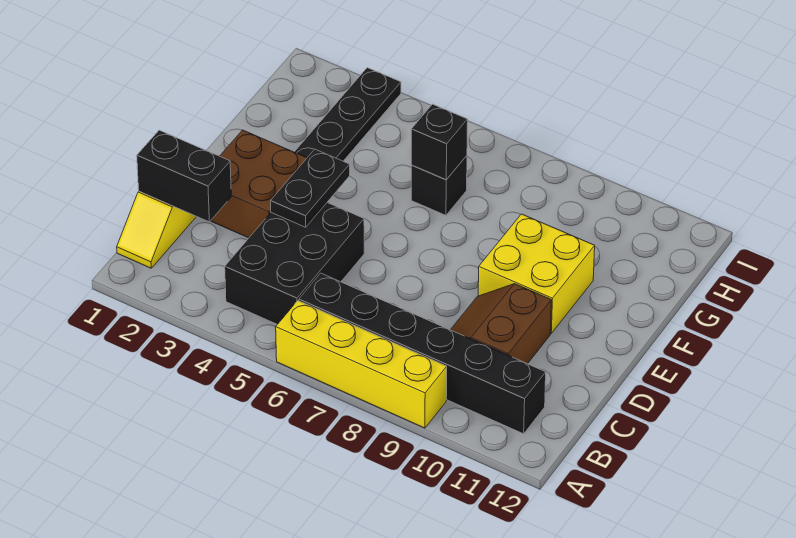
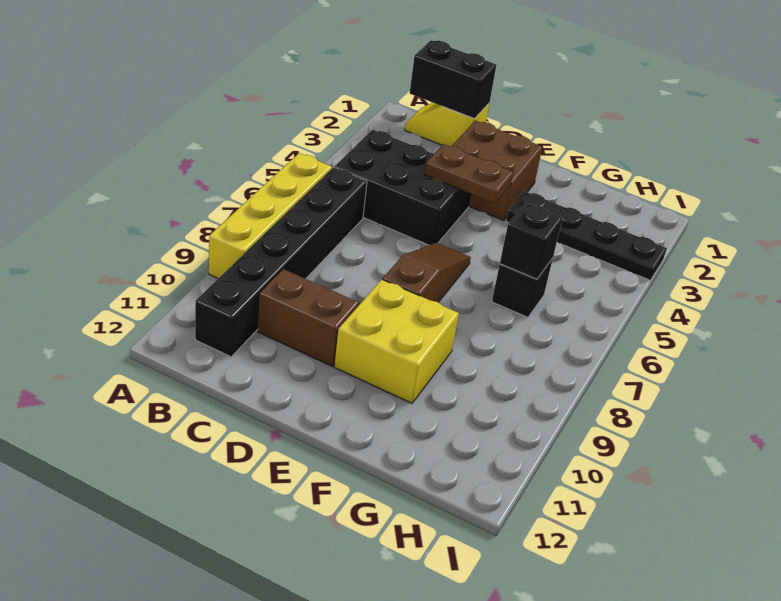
black 1x2 brick [137,130,231,222] -> black 1x2 brick turned to [410,40,496,119]
black 1x2 plate [271,149,350,227] -> brown 1x2 plate [424,144,514,203]
none -> brown 1x3 slope [383,243,471,302]

